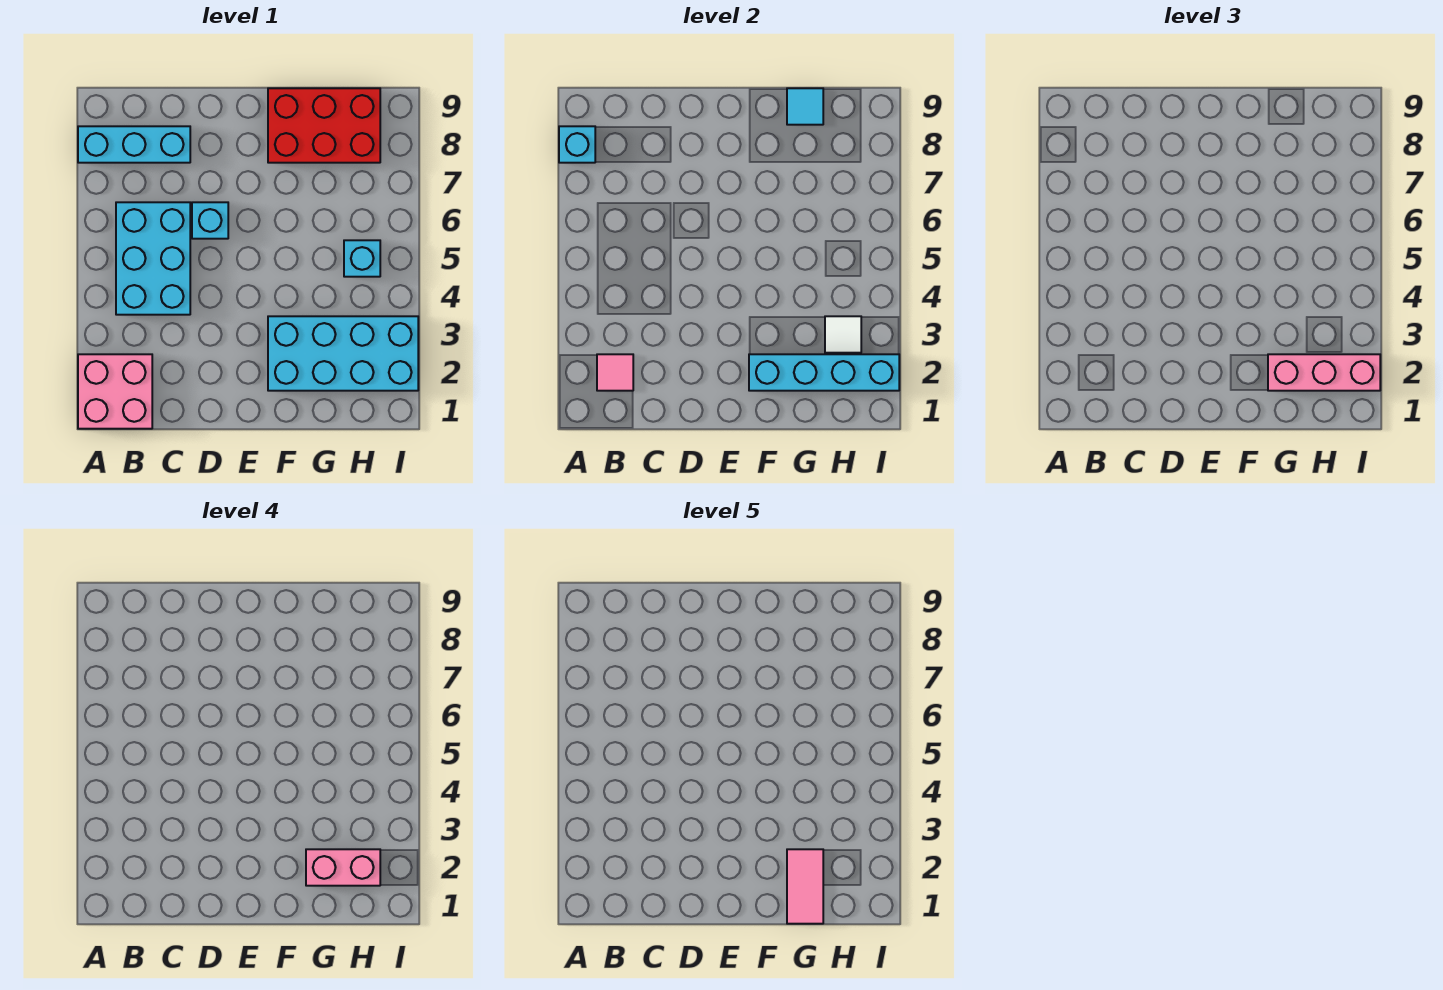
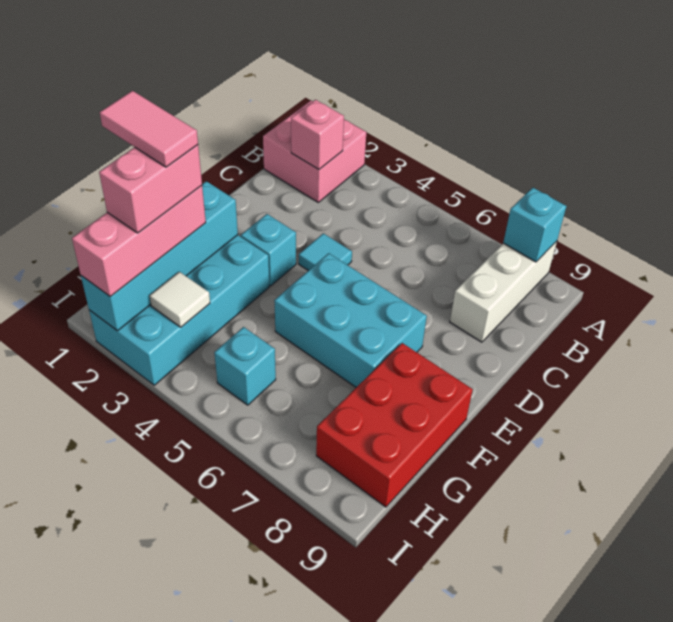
cyan 1x3 brick [78,126,190,163] -> white 1x3 brick [450,241,557,342]
pink 1x1 tile [597,354,633,391] -> pink 1x1 brick [291,100,344,169]
cyan 2x3 brick [116,202,190,315] -> cyan 2x3 brick moved to [274,253,427,387]
cyan 1x1 brick [192,202,228,239] -> cyan 1x1 brick moved to [241,214,296,286]
cyan 1x1 tile [787,88,823,125] -> cyan 1x1 tile moved to [299,233,352,271]

